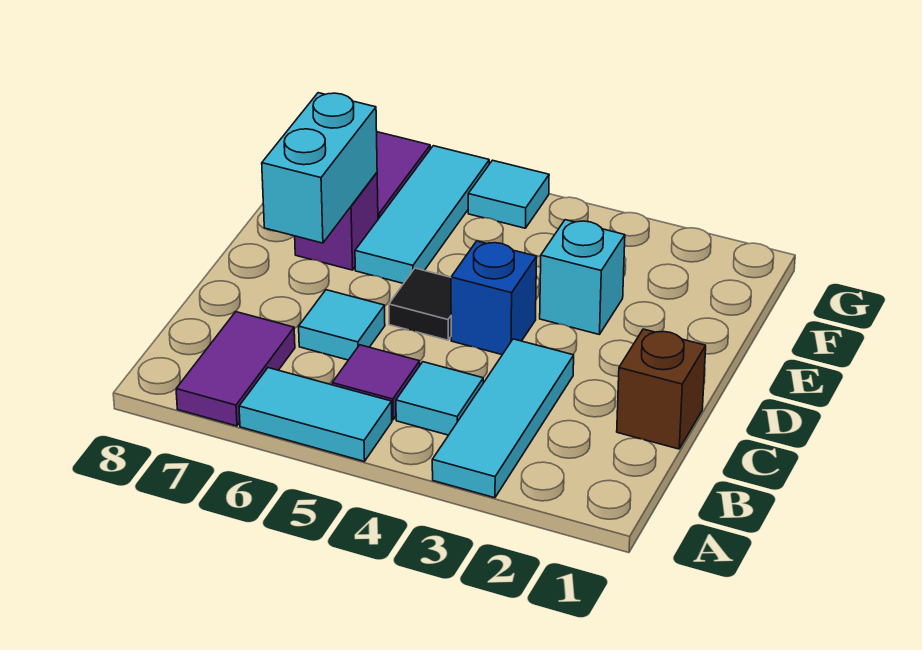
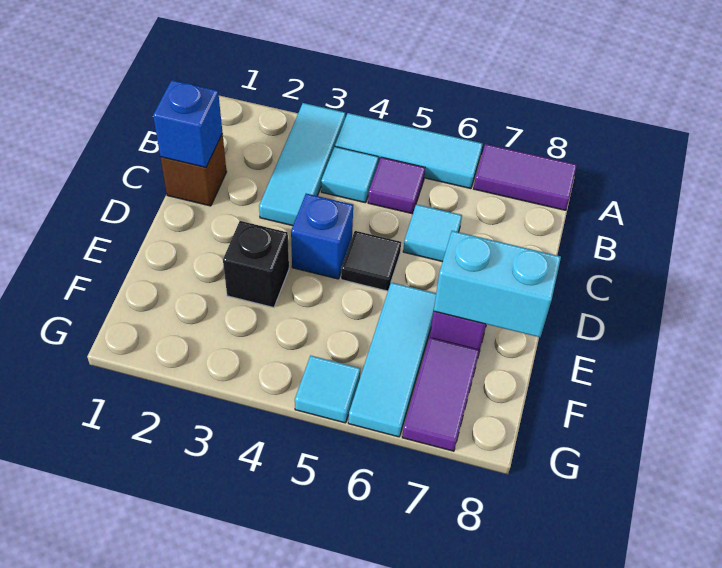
cyan 1x2 tile [239,368,392,461] -> cyan 1x3 tile [335,113,483,189]
purple 1x2 tile [176,312,295,426] -> purple 1x2 tile turned to [474,144,577,210]
none -> blue 1x1 brick [153,80,222,167]
cyan 1x2 brick [262,93,377,243] -> cyan 1x2 brick turned to [434,231,561,337]
cyan 1x1 brick [540,220,625,335] -> black 1x1 brick [223,221,289,308]

